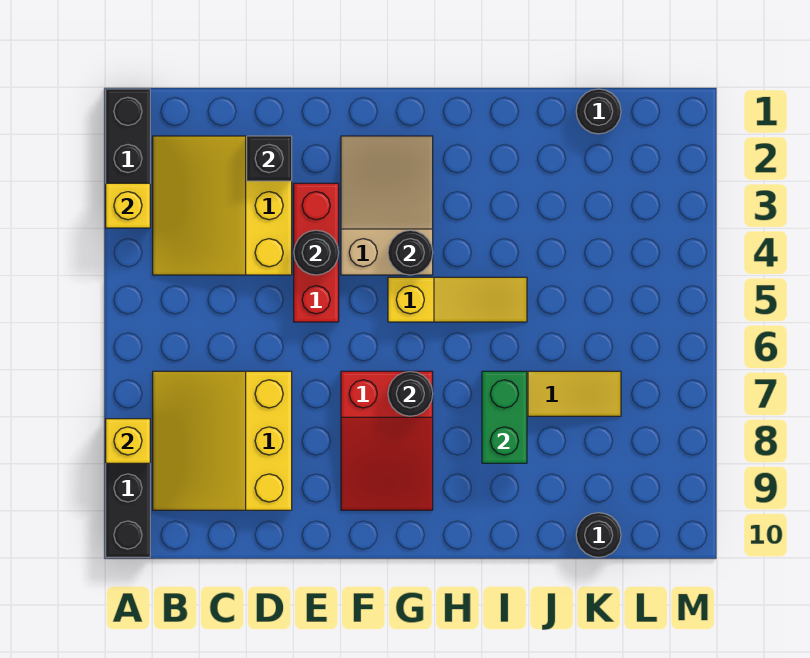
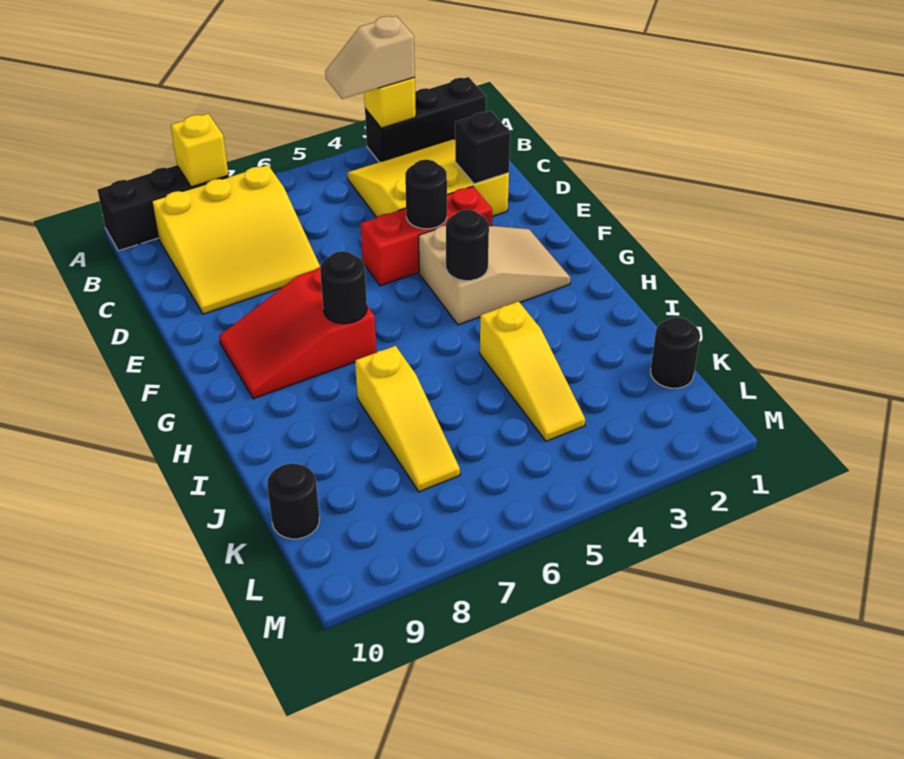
none -> tan 1x2 slope [325,16,415,99]
yellow 3x3 slope [153,371,292,510] -> yellow 3x3 slope turned to [152,165,320,314]
yellow 1x3 slope [388,277,527,322] -> yellow 1x3 slope moved to [480,301,585,441]
green 1x2 brick [482,371,527,463] -> none

